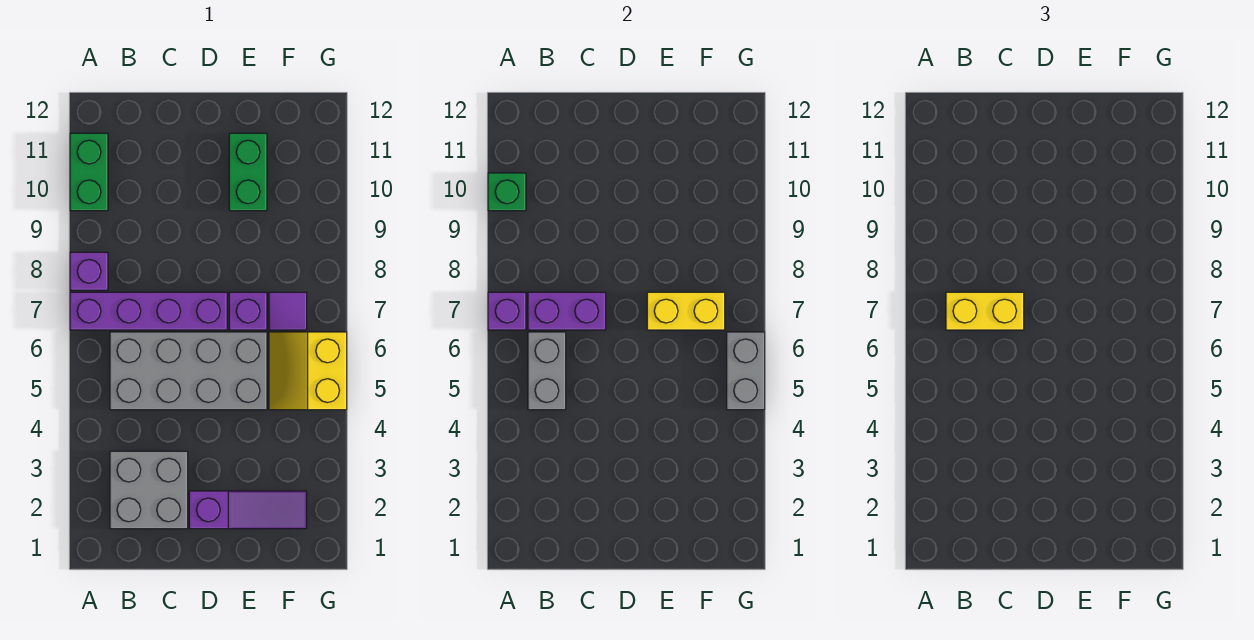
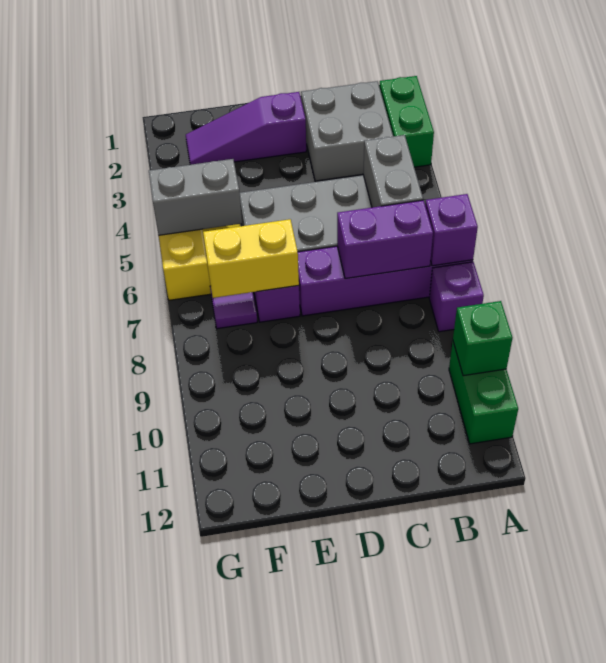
yellow 1x2 brick [946,292,1024,330] -> none
green 1x2 brick [229,133,267,211] -> green 1x2 brick moved to [379,76,434,167]
grey 1x2 brick [727,332,765,410] -> grey 1x2 brick turned to [149,159,242,235]

